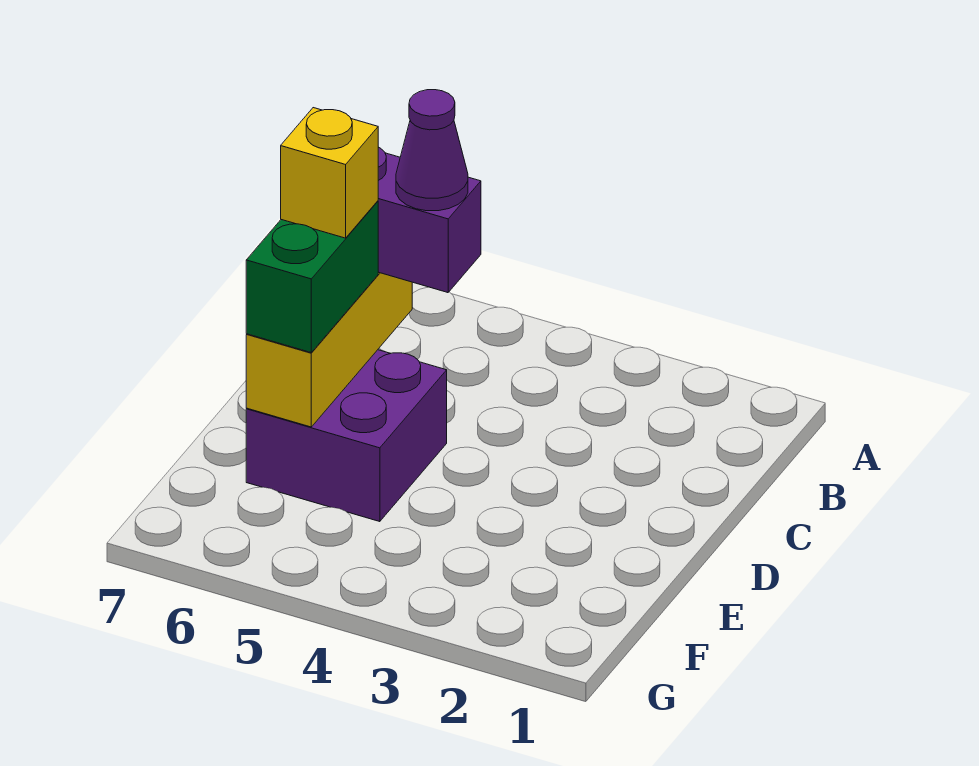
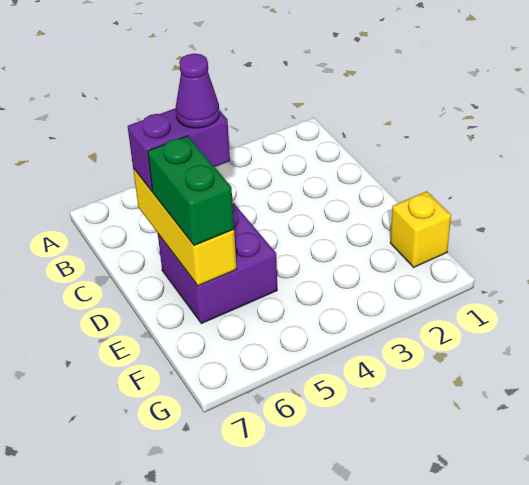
yellow 1x1 brick [281,108,378,238] -> yellow 1x1 brick moved to [390,191,451,267]

